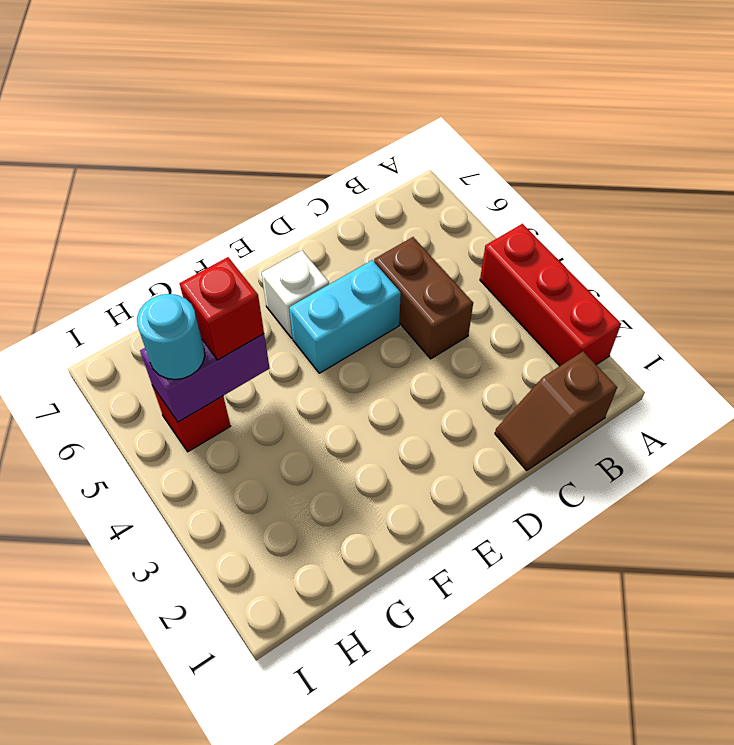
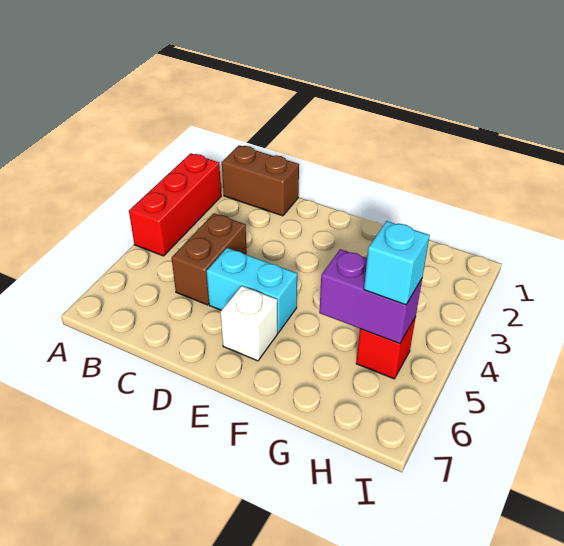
brown 1x2 slope [495,351,617,471] -> brown 1x2 brick [222,145,299,216]
red 1x1 brick [179,257,264,360] -> none
cyan 1x1 round brick [137,294,205,380] -> cyan 1x1 brick [364,221,430,305]

